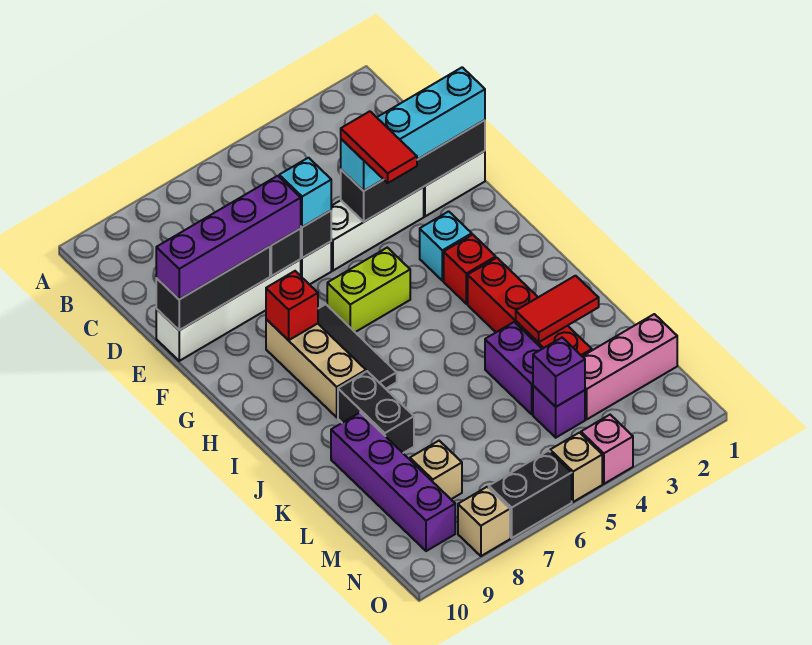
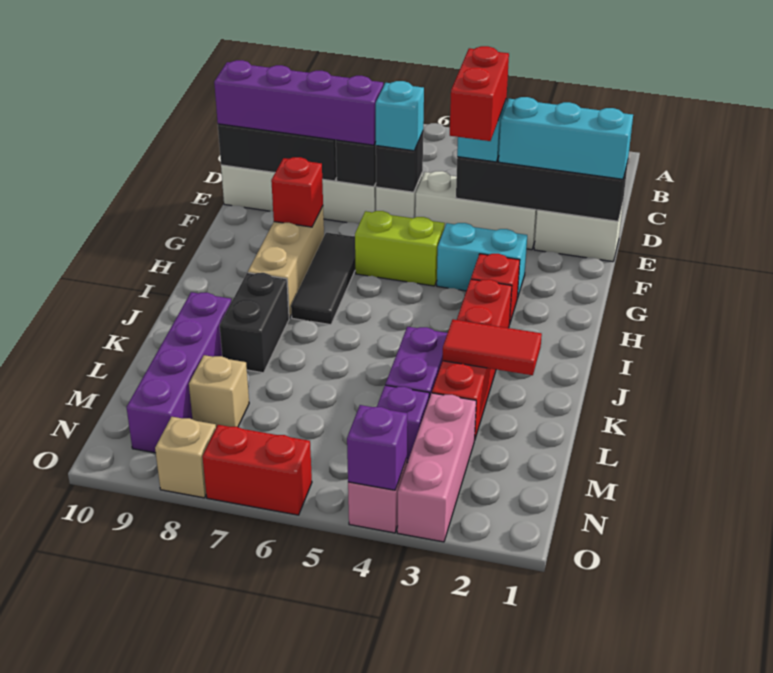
red 1x2 tile [341,111,417,183] -> red 1x2 brick [450,46,509,141]
cyan 1x1 brick [420,211,472,281] -> cyan 1x2 brick [437,223,527,298]
pink 1x3 brick [582,314,677,419] -> pink 1x3 brick turned to [397,393,476,542]
purple 1x1 brick [533,338,585,407] -> purple 1x1 brick moved to [347,405,407,490]
tan 1x1 brick [550,433,602,502] -> none
black 1x2 brick [489,451,572,538] -> red 1x2 brick [202,425,312,515]

